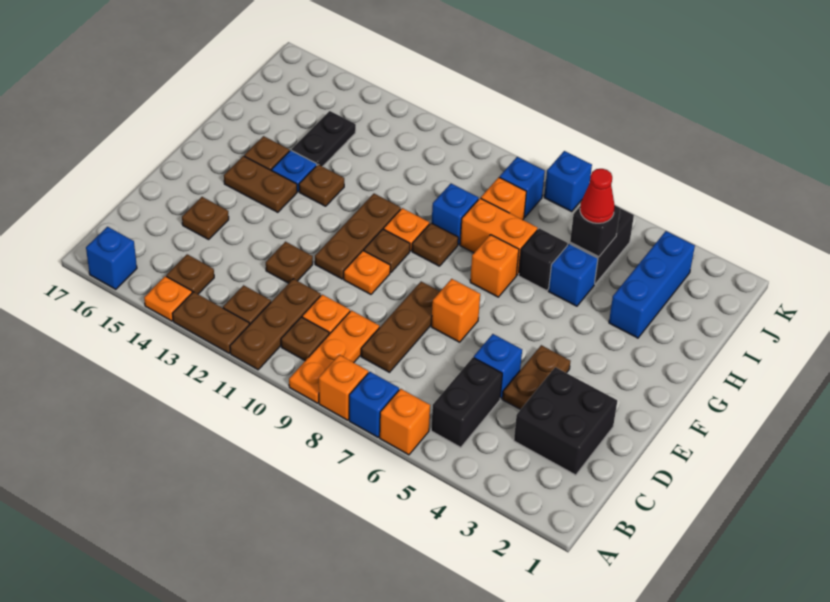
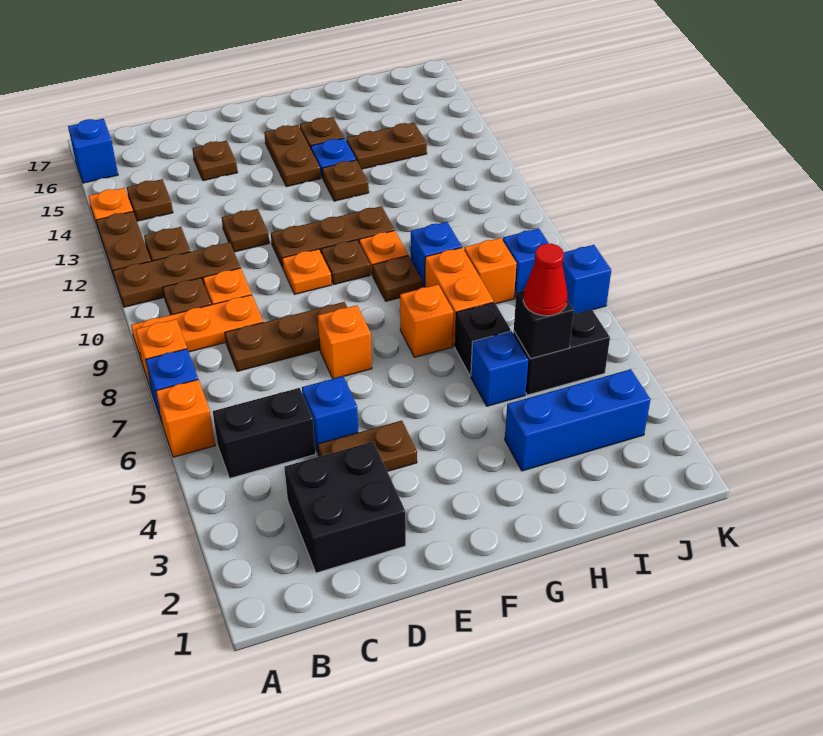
black 1x2 plate [292,111,356,167] -> brown 1x2 plate [346,123,427,169]

